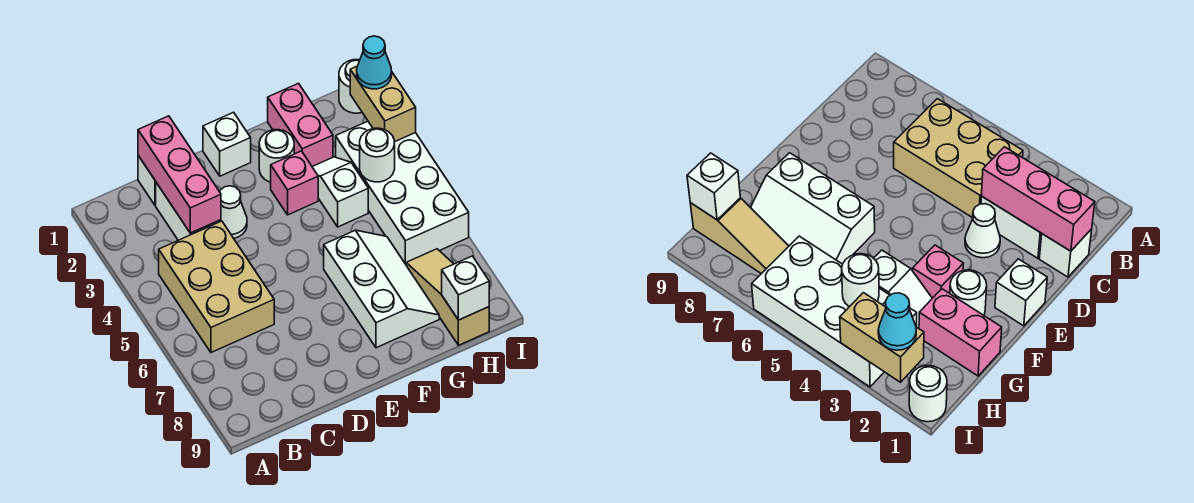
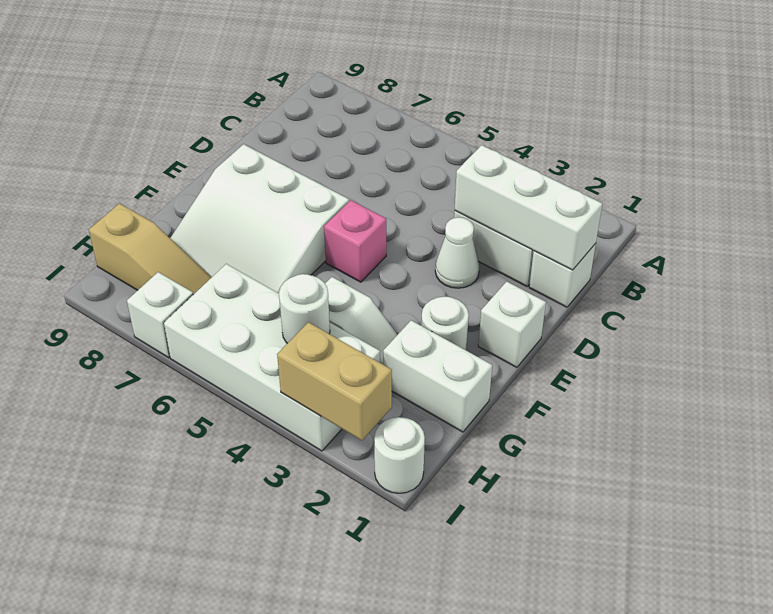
tan 2x3 brick [159,221,274,353] -> none
pink 1x3 brick [138,116,221,233] -> white 1x3 brick [455,145,602,270]
pink 1x1 brick [271,151,318,215] -> pink 1x1 brick moved to [324,200,386,282]
white 2x3 slope [324,230,439,348] -> white 3x3 slope [170,144,349,293]
pink 1x2 brick [268,83,333,166] -> white 1x2 brick [383,320,492,432]
white 1x1 brick [441,256,489,320] -> white 1x1 brick moved to [127,272,193,358]
cyan 1x1 cone [357,36,392,89] -> none

